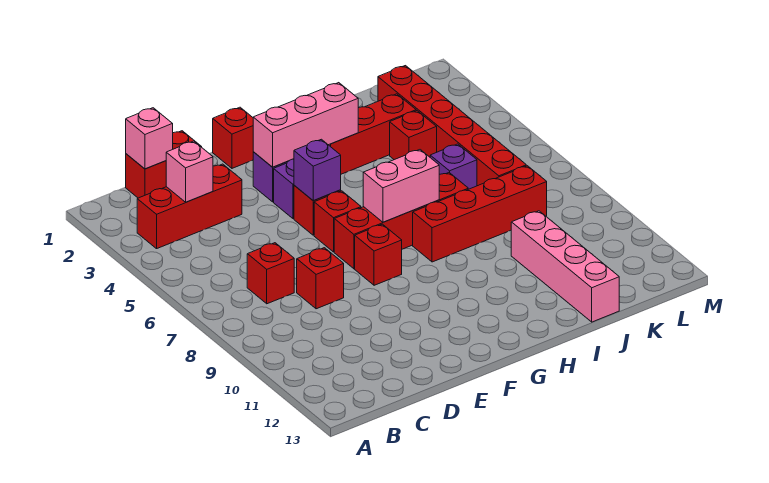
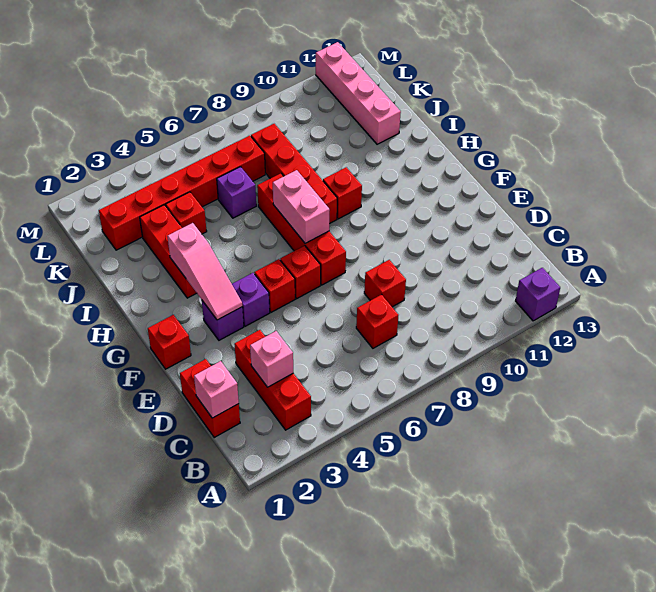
pink 1x3 brick [253,83,358,167] -> pink 1x3 slope [167,223,242,320]
purple 1x1 brick [294,139,341,201] -> purple 1x1 brick moved to [516,268,560,321]
red 1x1 brick [355,224,402,285] -> red 1x1 brick moved to [323,167,362,219]
pink 1x4 brick [511,211,619,322] -> pink 1x4 brick turned to [316,42,401,144]

